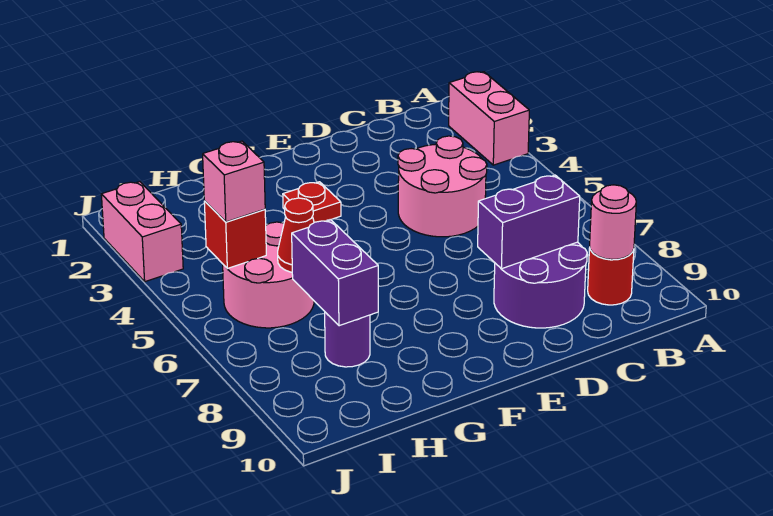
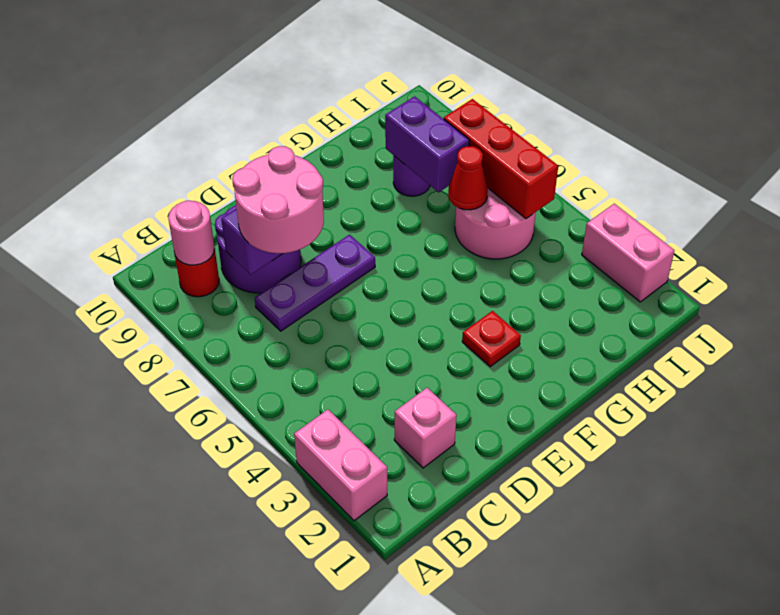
pink 2x2 round brick [398,136,487,237] -> pink 2x2 round brick moved to [232,146,324,253]
none -> purple 1x3 plate [255,235,375,331]
red 1x1 brick [204,201,266,269] -> red 1x3 brick [444,99,558,219]
pink 1x1 brick [203,141,265,222] -> pink 1x1 brick moved to [394,388,457,468]

